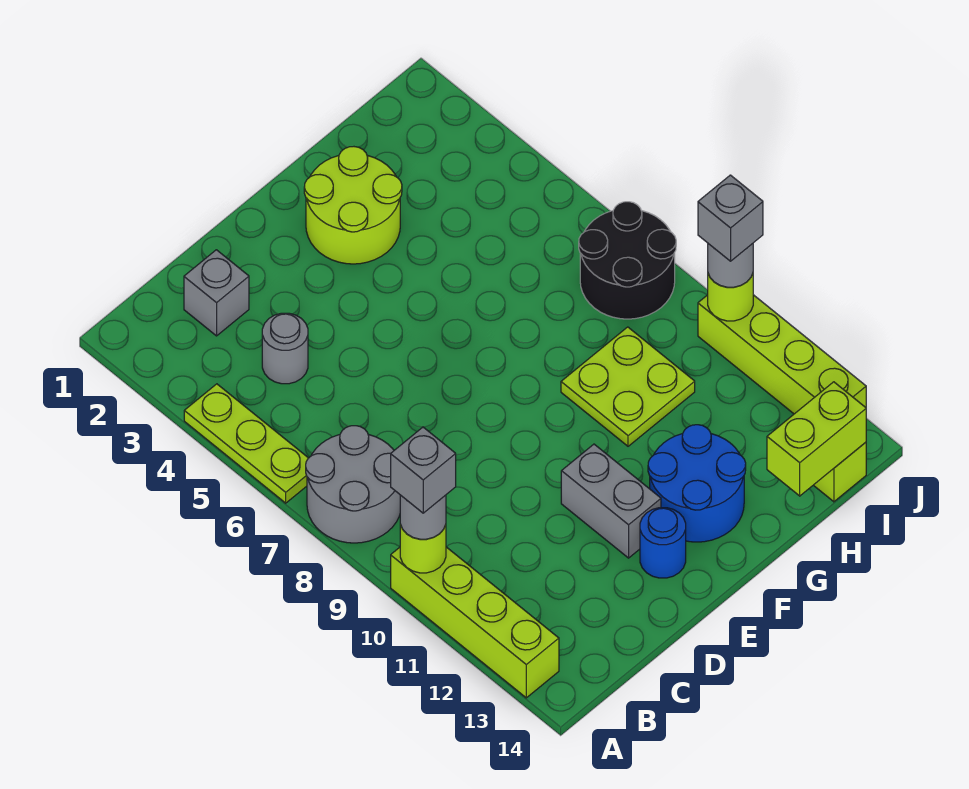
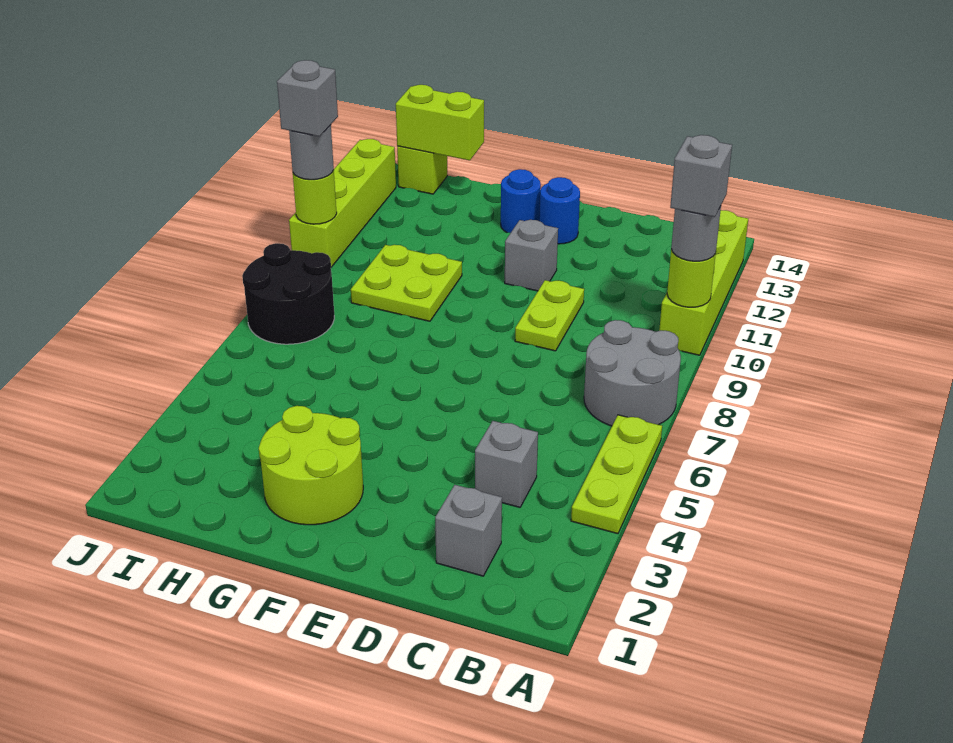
grey 1x1 round brick [262,313,308,384] -> grey 1x1 brick [475,421,538,507]
none -> lime 1x2 plate [515,280,584,351]
grey 1x2 brick [561,444,661,558] -> grey 1x1 brick [505,220,558,291]
blue 2x2 round brick [648,425,746,542] -> blue 1x1 round brick [501,169,541,233]

